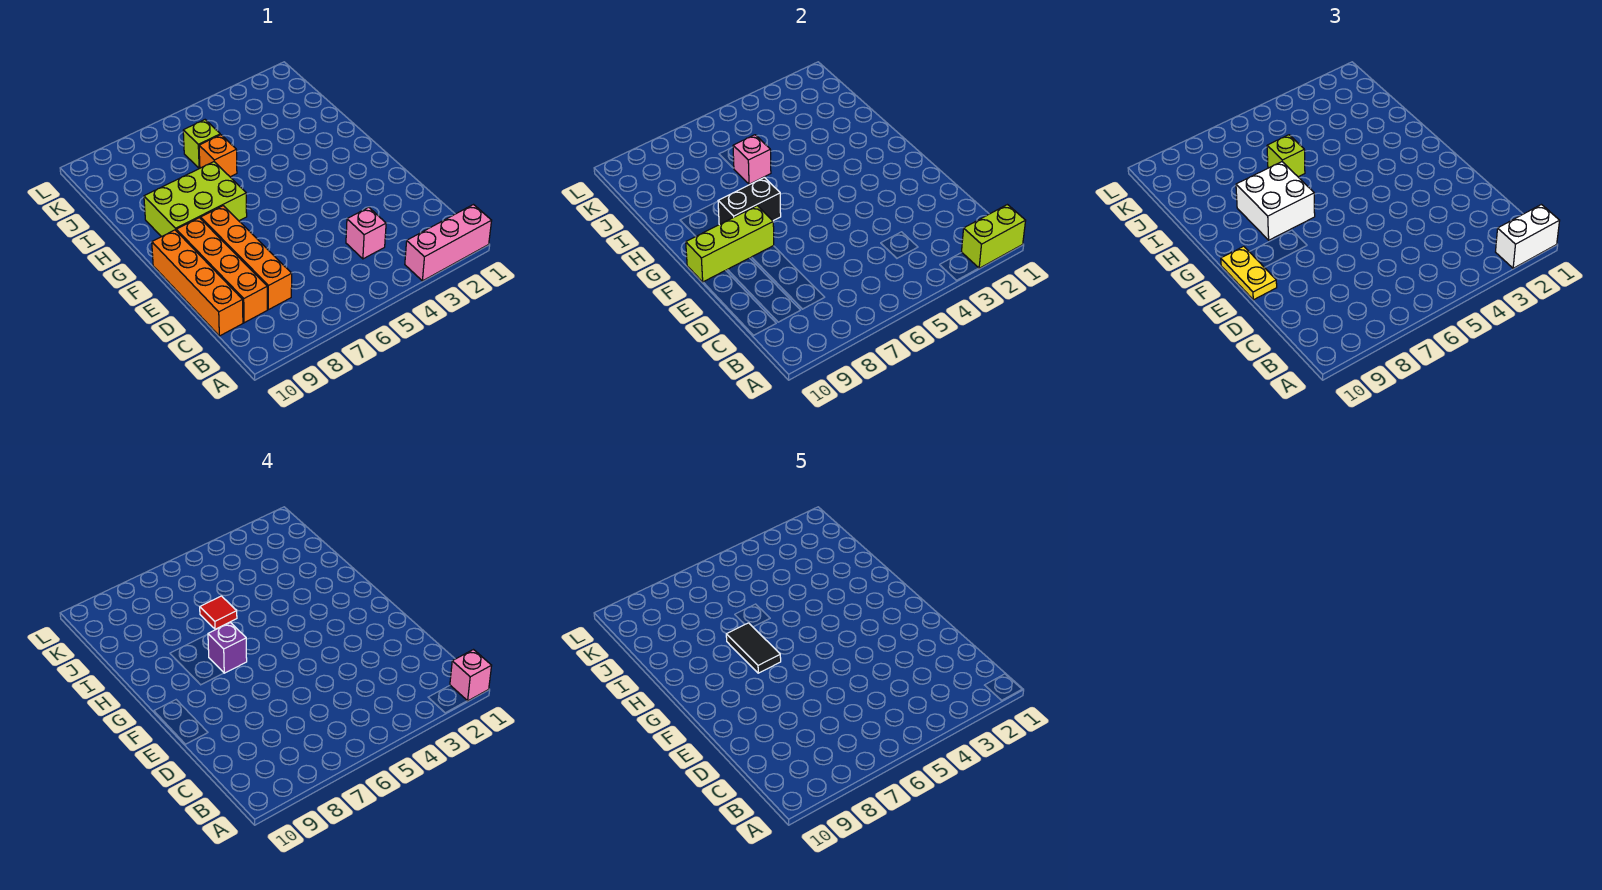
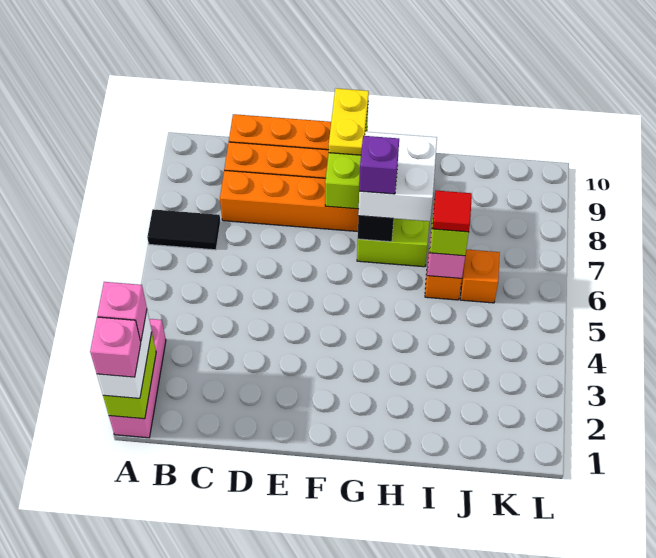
pink 1x1 brick [346,207,386,259] -> pink 1x1 brick moved to [97,282,147,341]
yellow 1x2 plate [1221,246,1277,300] -> yellow 1x2 plate turned to [329,88,369,155]
black 1x2 tile [726,623,781,673] -> black 1x2 tile moved to [147,209,220,250]
lime 1x1 brick [183,120,220,168] -> orange 1x1 brick [460,249,500,303]

